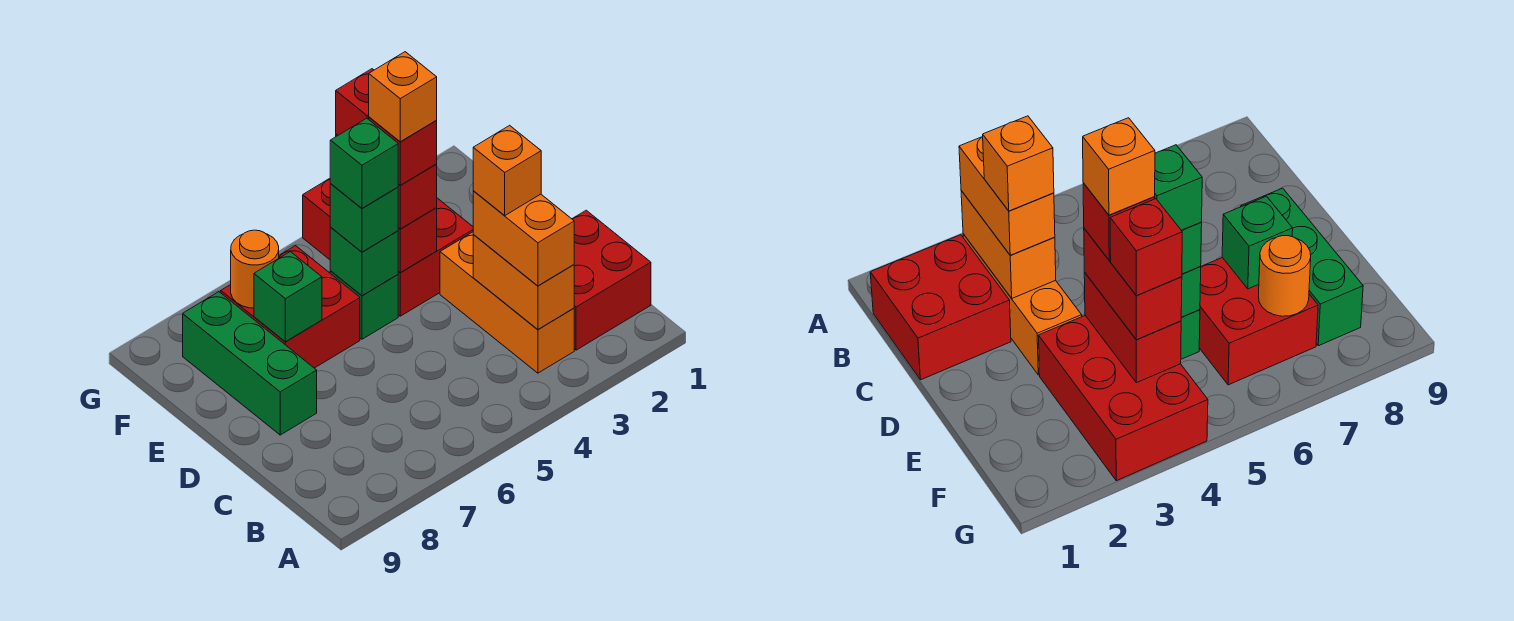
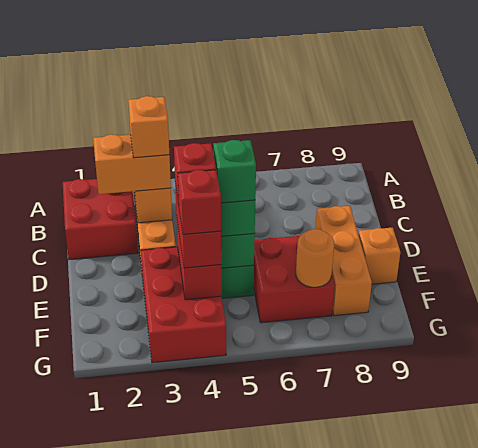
orange 1x2 brick [473,191,574,286] -> orange 1x2 brick turned to [93,134,171,194]
green 1x3 brick [183,292,317,435] -> orange 1x3 brick [315,206,372,316]
orange 1x1 brick [369,52,437,142] -> orange 1x1 brick moved to [358,227,400,284]
green 1x1 brick [254,252,322,342] -> none

